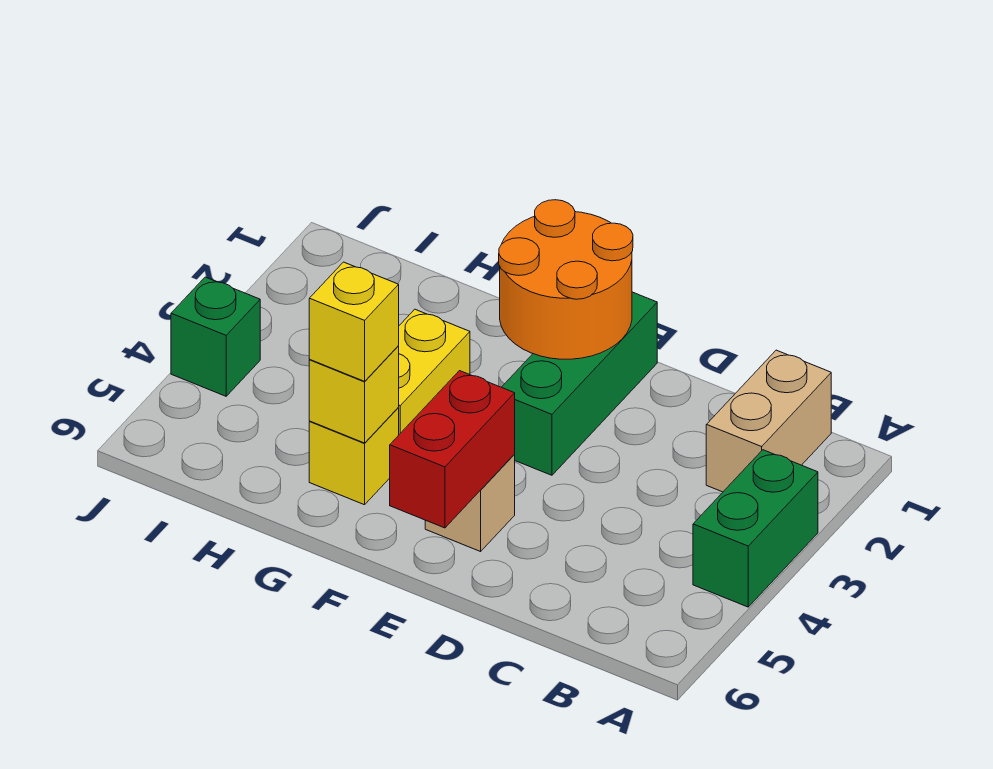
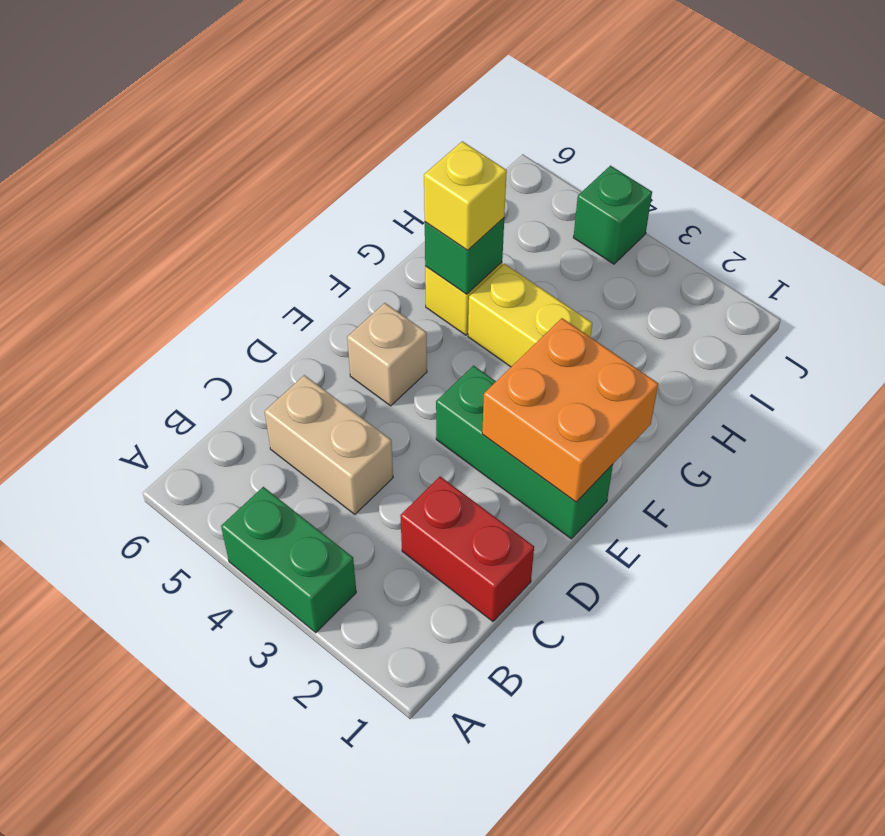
tan 1x2 brick [706,350,831,492] -> tan 1x2 brick moved to [264,375,393,514]
orange 2x2 round brick [499,200,633,359] -> orange 2x2 brick [482,318,658,502]
red 1x2 brick [390,371,515,528] -> red 1x2 brick moved to [400,476,534,621]
yellow 1x1 brick [309,346,399,443] -> green 1x1 brick [425,218,504,294]

